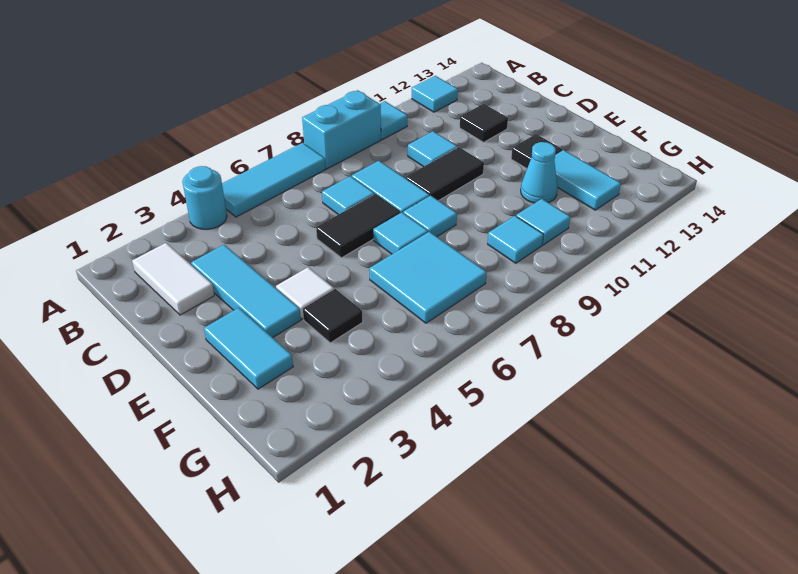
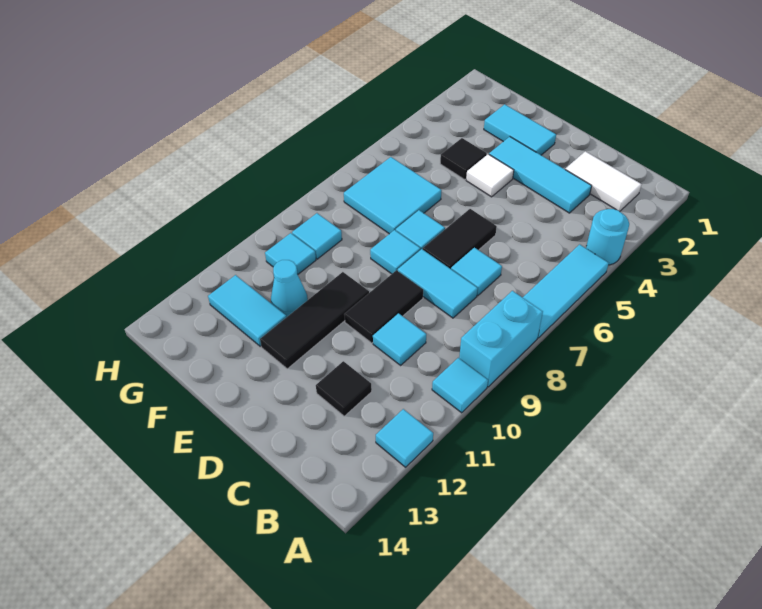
black 1x1 tile [511,134,562,169] -> black 1x3 tile [260,272,369,369]

